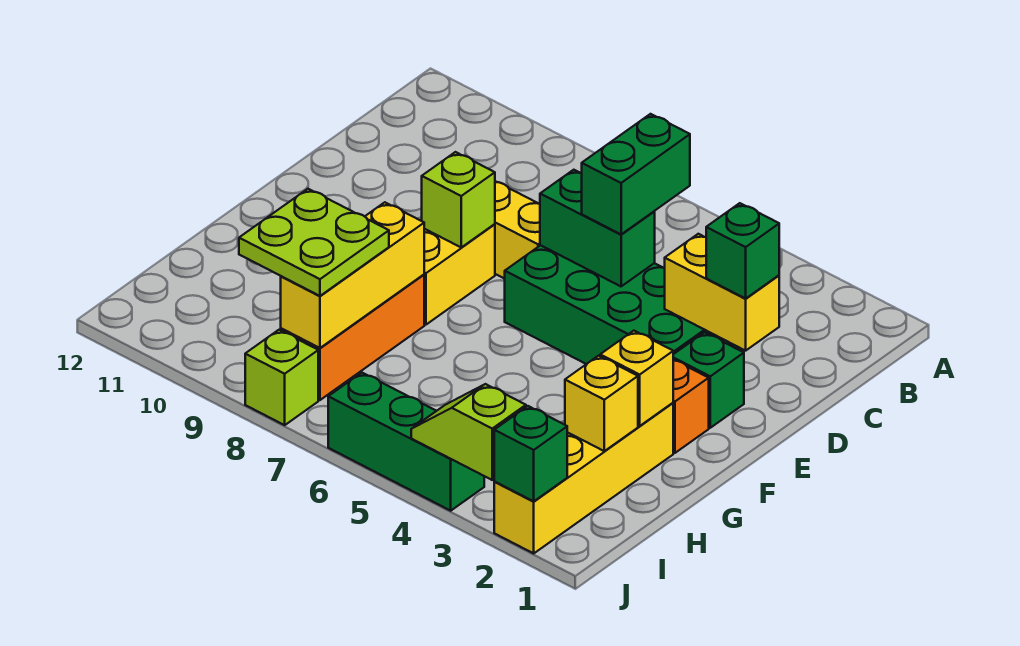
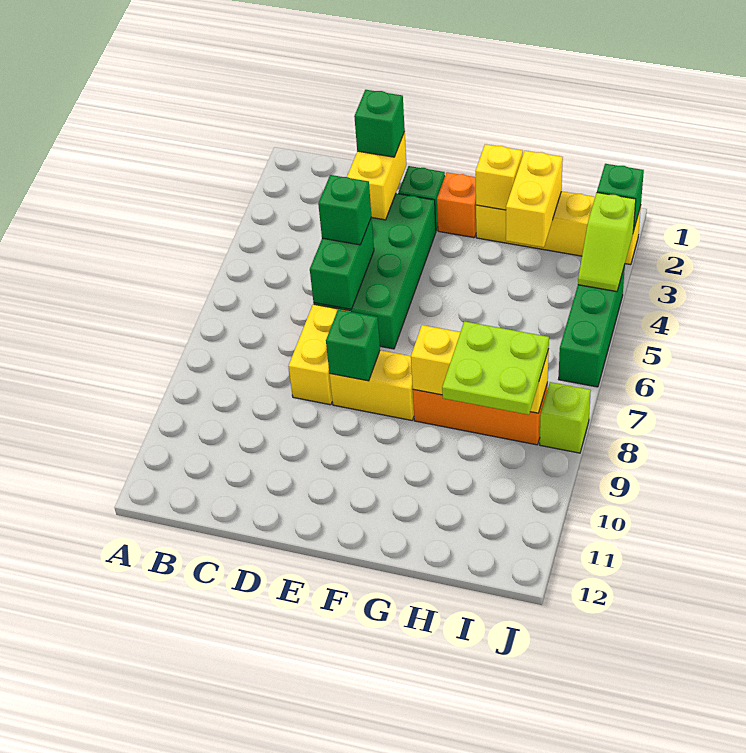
green 1x2 brick [582,114,690,234] -> green 1x1 brick [318,175,371,245]
lime 1x1 brick [422,152,495,247] -> green 1x1 brick [326,310,380,381]
yellow 1x1 brick [565,356,638,451] -> yellow 1x2 brick [506,151,563,247]

